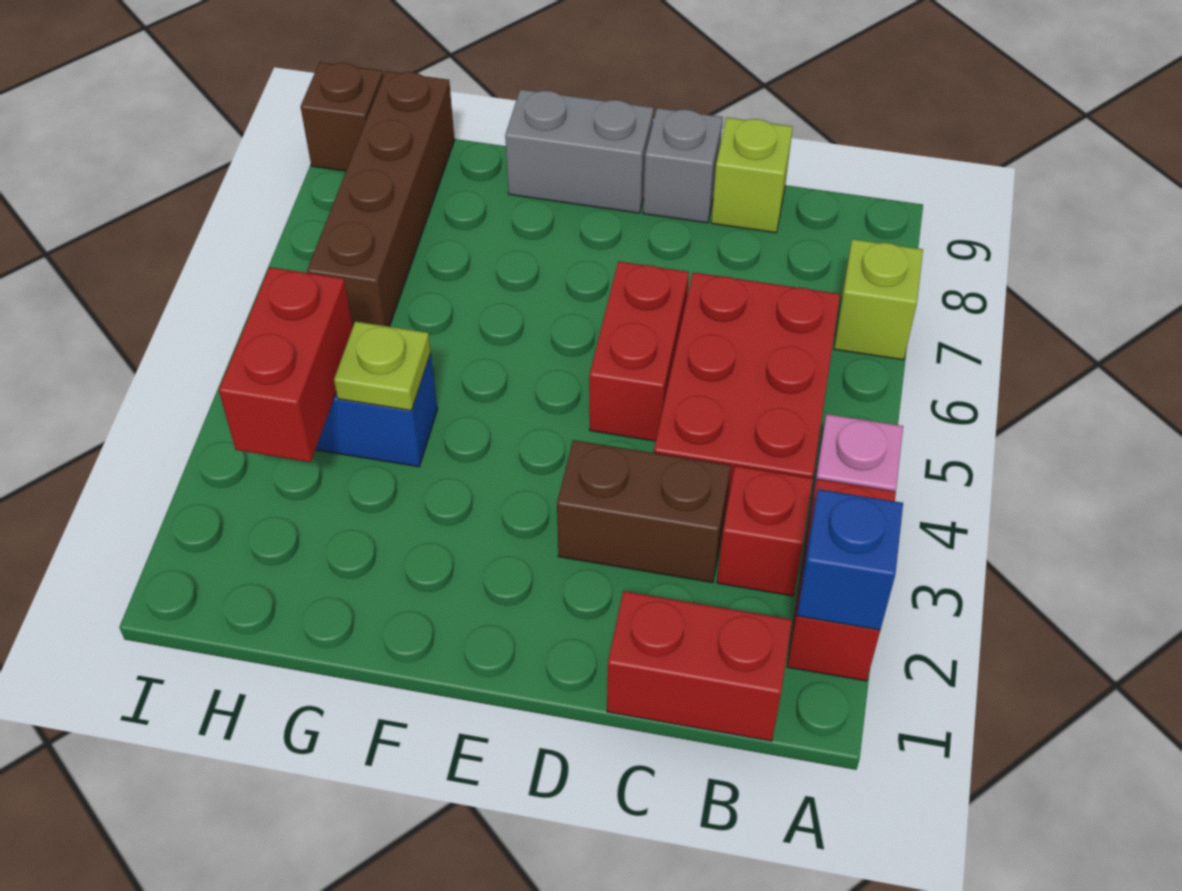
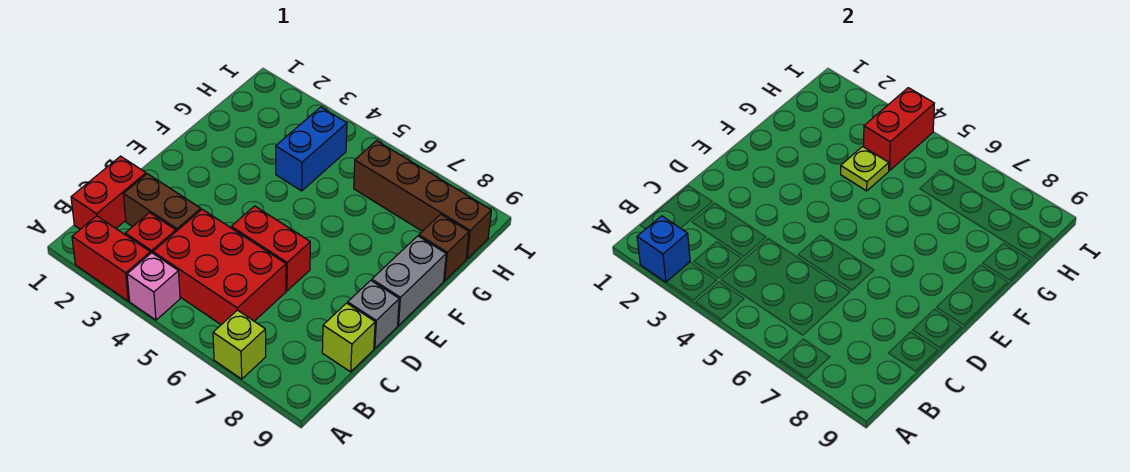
brown 1x2 brick [557,440,731,583] -> brown 1x2 brick turned to [124,174,201,231]
red 1x2 brick [219,267,353,462] -> red 1x2 brick turned to [864,88,934,171]
brown 1x1 brick [301,62,383,171] -> brown 1x1 brick moved to [419,214,469,281]

